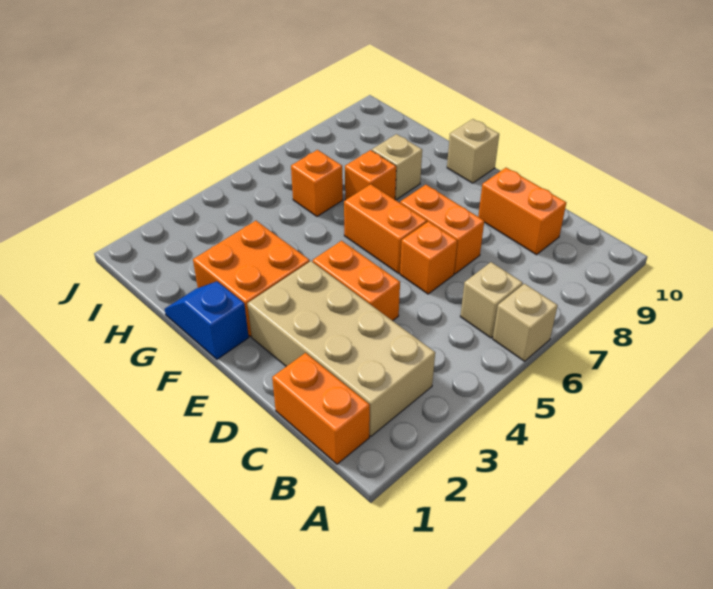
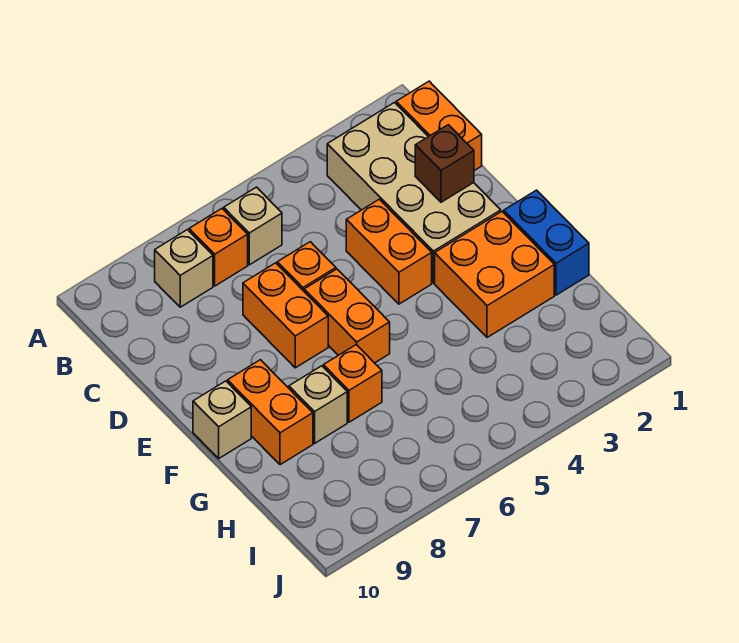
tan 1x1 brick [493,284,558,361] -> tan 1x1 brick moved to [155,230,213,307]
orange 1x2 brick [478,168,566,255] -> orange 1x2 brick moved to [228,360,313,465]
none -> brown 1x1 brick [415,125,474,202]
blue 1x2 slope [165,281,249,359] -> blue 1x2 brick [504,190,589,295]
orange 1x1 brick [291,150,343,216] -> orange 1x1 brick moved to [189,209,248,286]

